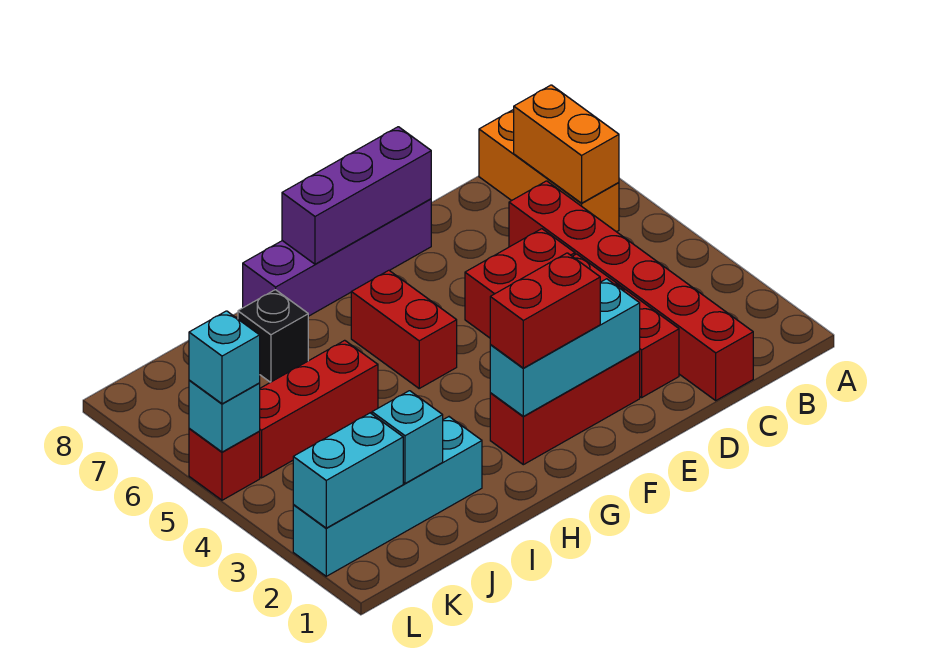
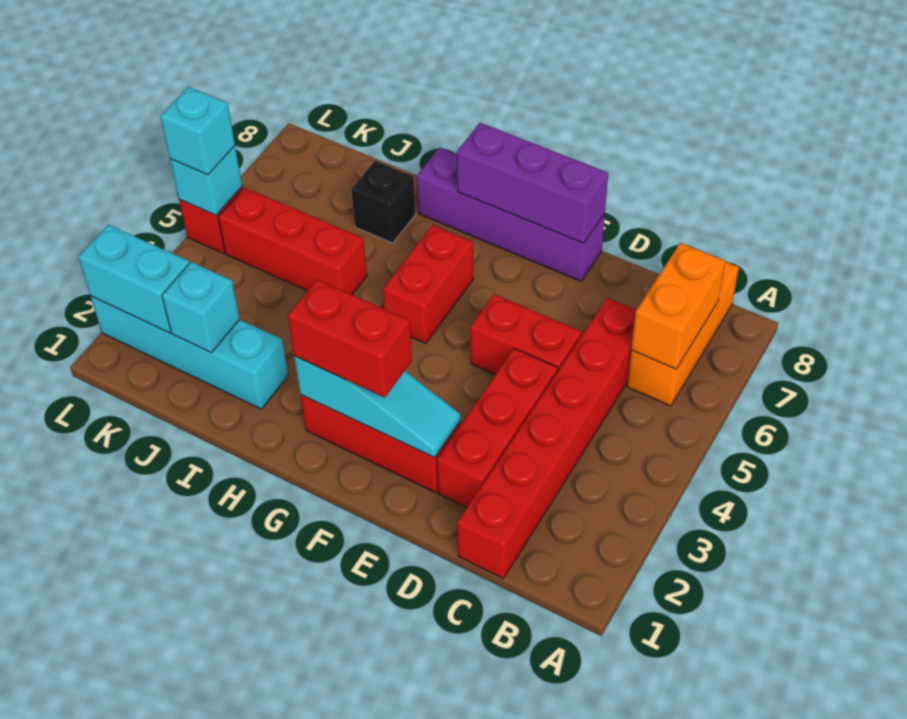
cyan 1x3 brick [490,279,640,416] -> cyan 1x3 slope [294,356,460,458]

